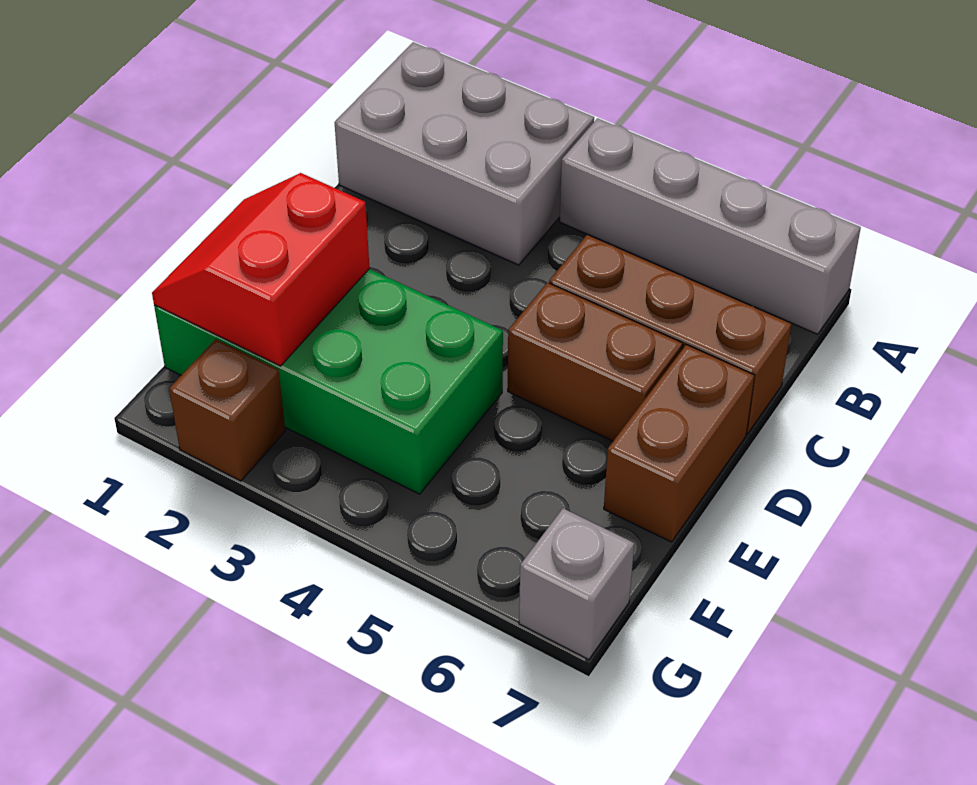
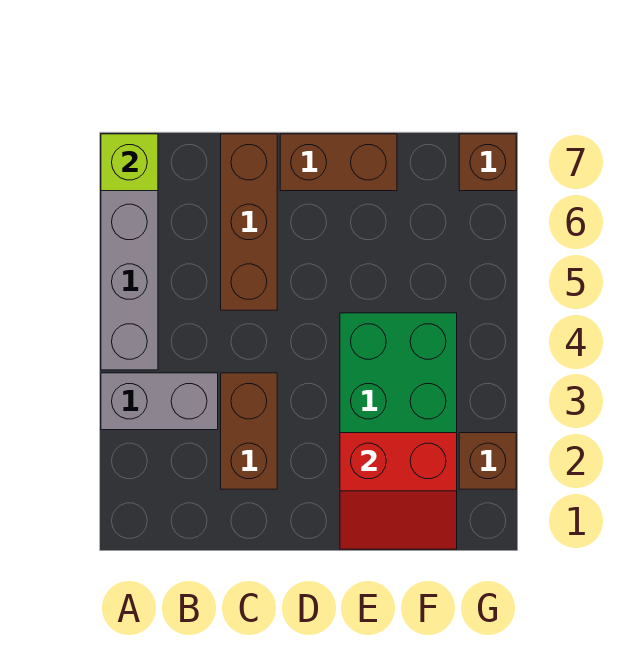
grey 2x3 brick [335,42,594,265] -> grey 1x2 brick [101,373,218,430]
none -> lime 1x1 brick [101,134,158,191]
brown 1x2 brick [508,282,683,441] -> brown 1x2 brick moved to [221,373,277,489]
grey 1x1 brick [519,508,634,660] -> brown 1x1 brick [459,134,516,191]

